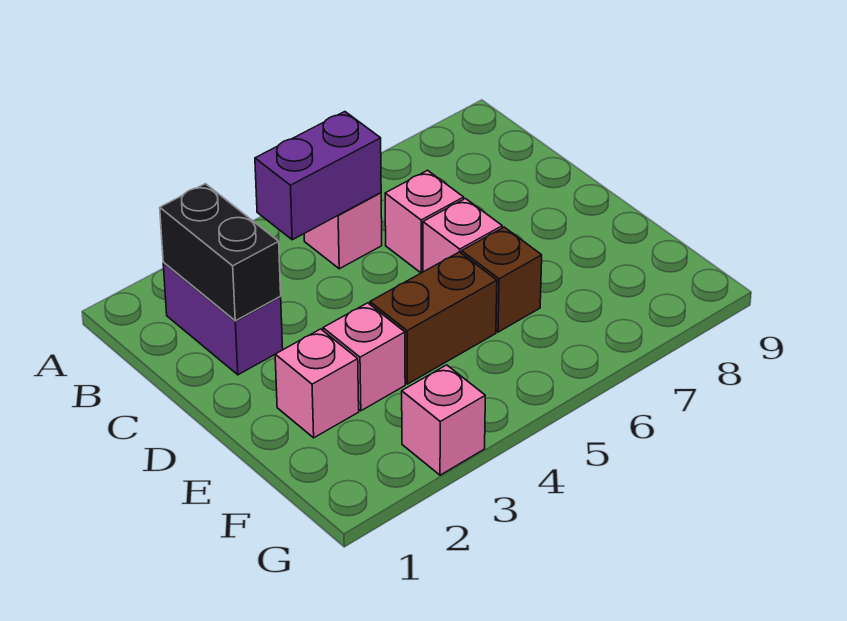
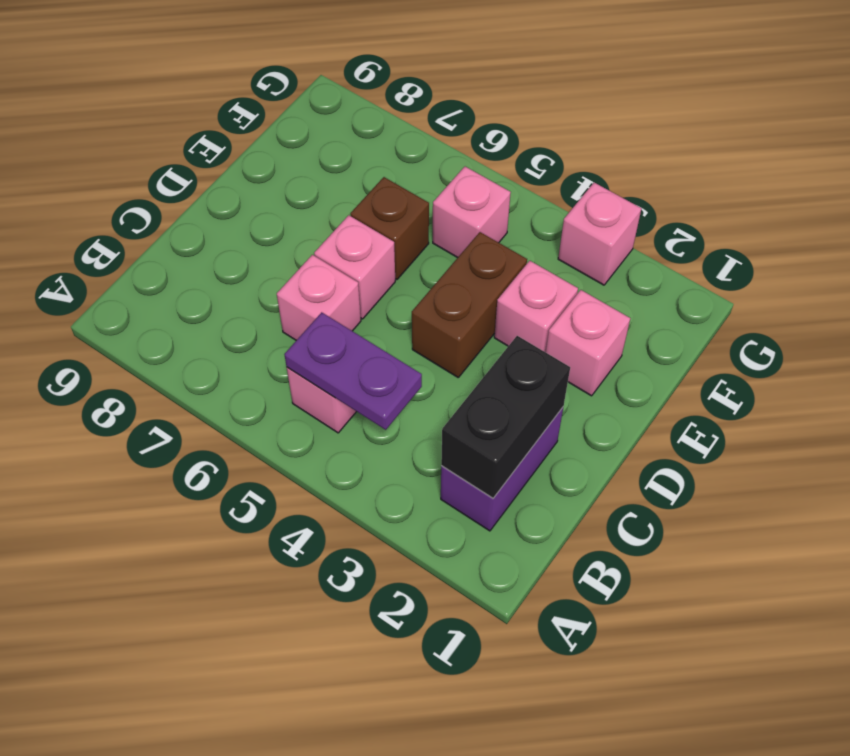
purple 1x2 brick [255,112,381,240] -> purple 1x2 plate [284,312,422,430]
brown 1x2 brick [370,252,497,384] -> brown 1x2 brick turned to [412,232,527,377]
none -> pink 1x1 brick [433,167,511,258]

